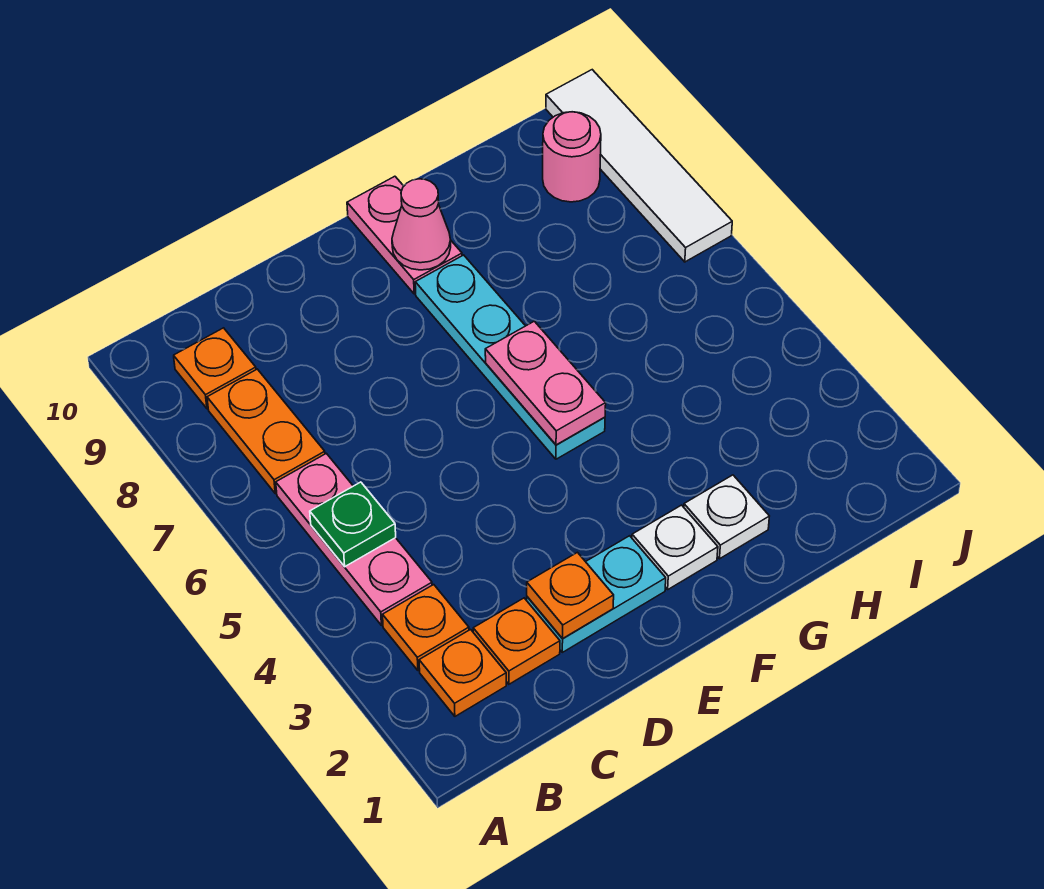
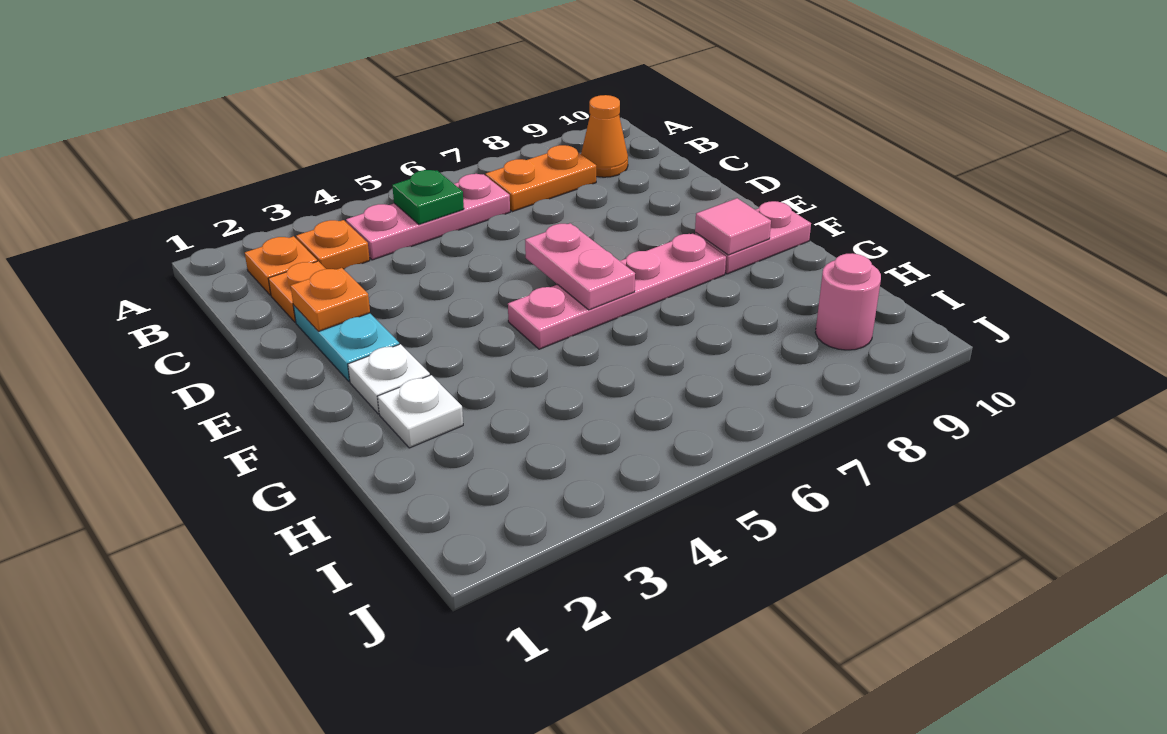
orange 1x1 plate [174,328,256,409] -> orange 1x1 cone [581,95,628,177]
cyan 1x4 plate [415,255,605,459] -> pink 1x4 plate [508,233,726,349]
pink 1x2 plate [485,321,606,445] -> pink 1x2 plate turned to [525,223,635,310]
pink 1x1 cone [392,179,451,270] -> pink 1x1 tile [695,198,771,255]
white 1x4 tile [546,70,732,262] -> none

